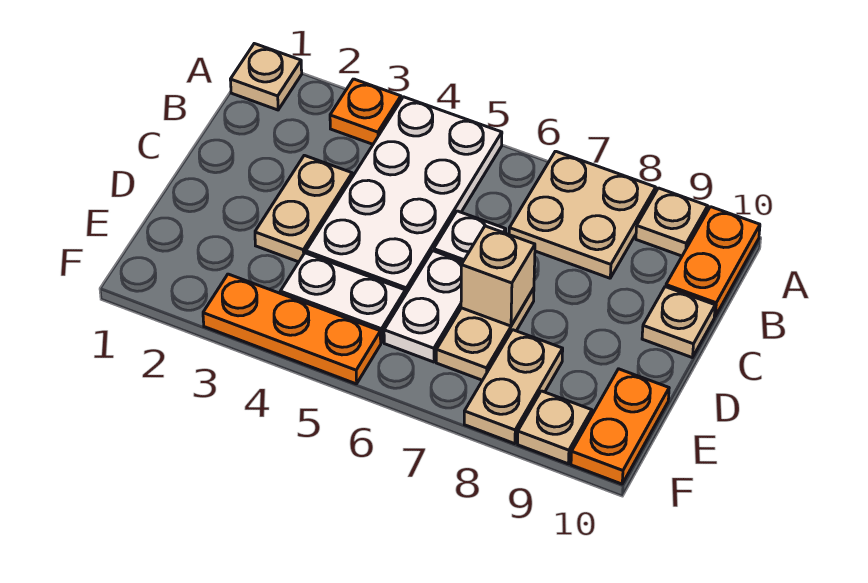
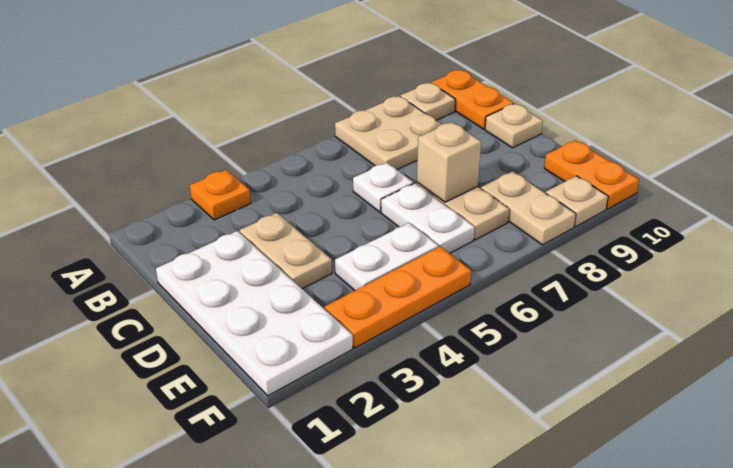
tan 1x1 plate [230,44,302,110] -> none
white 2x4 plate [306,97,502,295] -> white 2x4 plate moved to [156,231,353,396]

